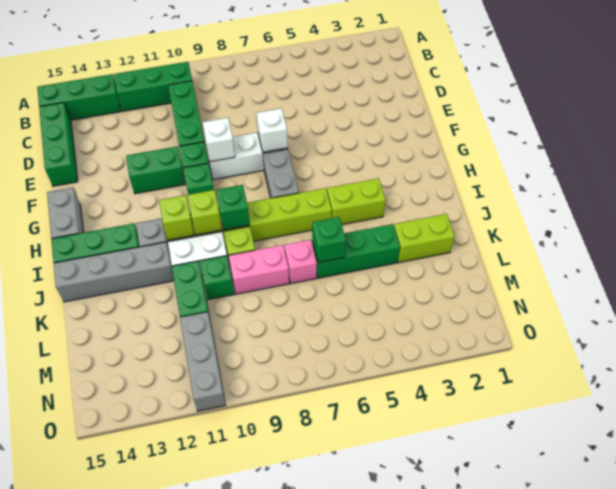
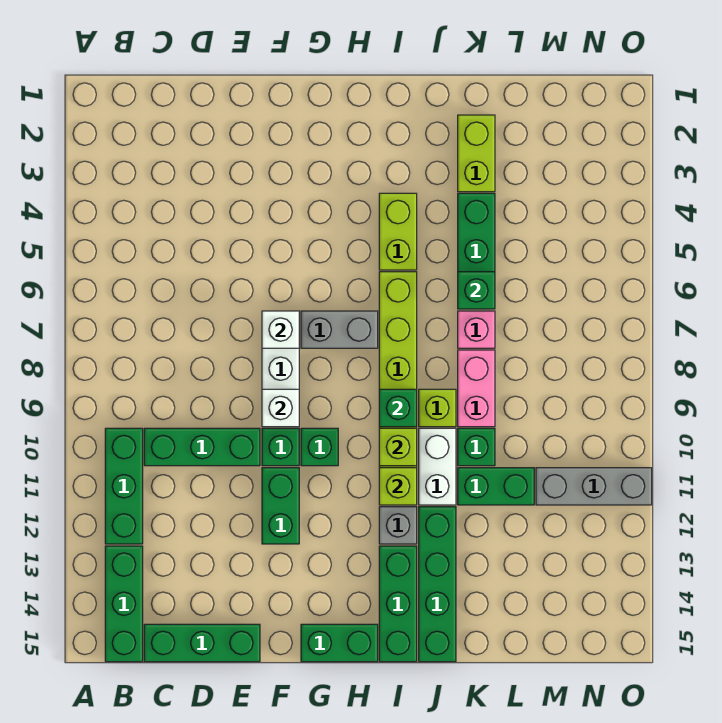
grey 1x2 brick [47,188,84,238] -> green 1x2 brick [301,624,378,662]
grey 1x4 brick [54,242,174,302] -> green 1x4 brick [419,507,456,662]

